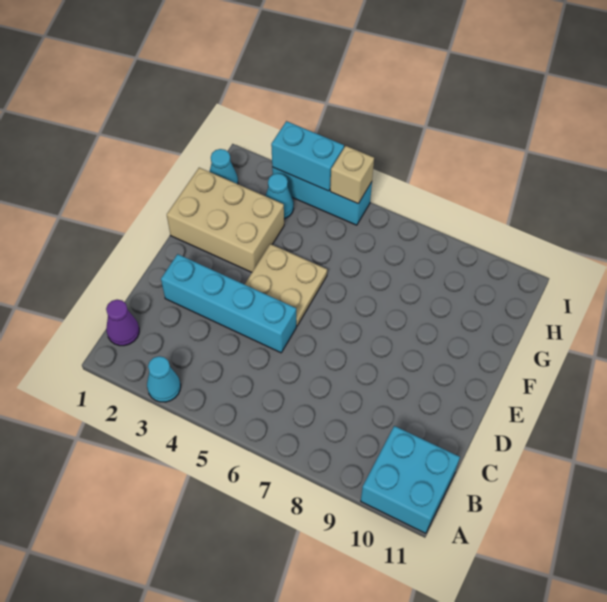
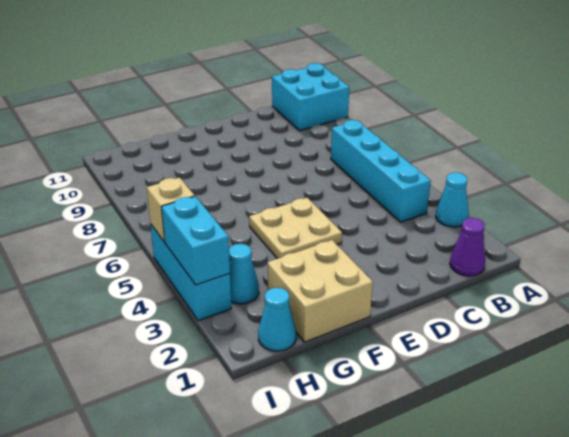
cyan 1x4 brick [161,254,296,353] -> cyan 1x4 brick moved to [331,120,431,222]
tan 2x3 brick [167,168,284,272] -> tan 2x2 brick [267,240,373,342]

